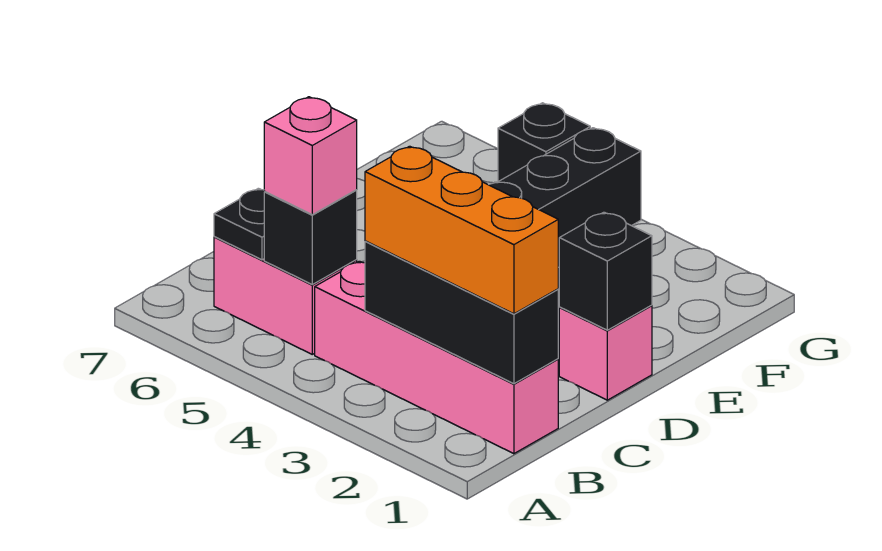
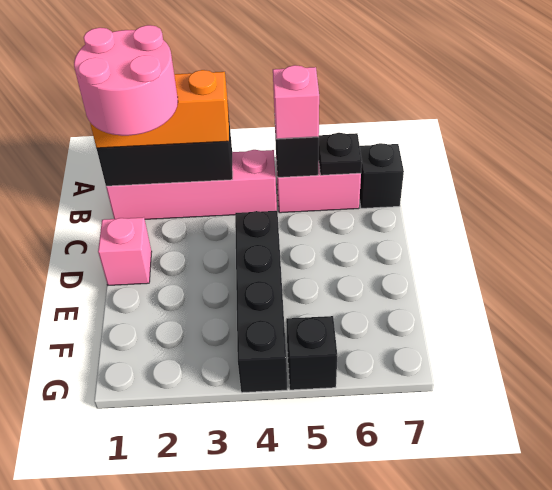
none -> pink 2x2 round brick [74,25,178,136]
black 1x1 brick [559,212,652,330] -> black 1x1 brick moved to [360,143,404,208]

